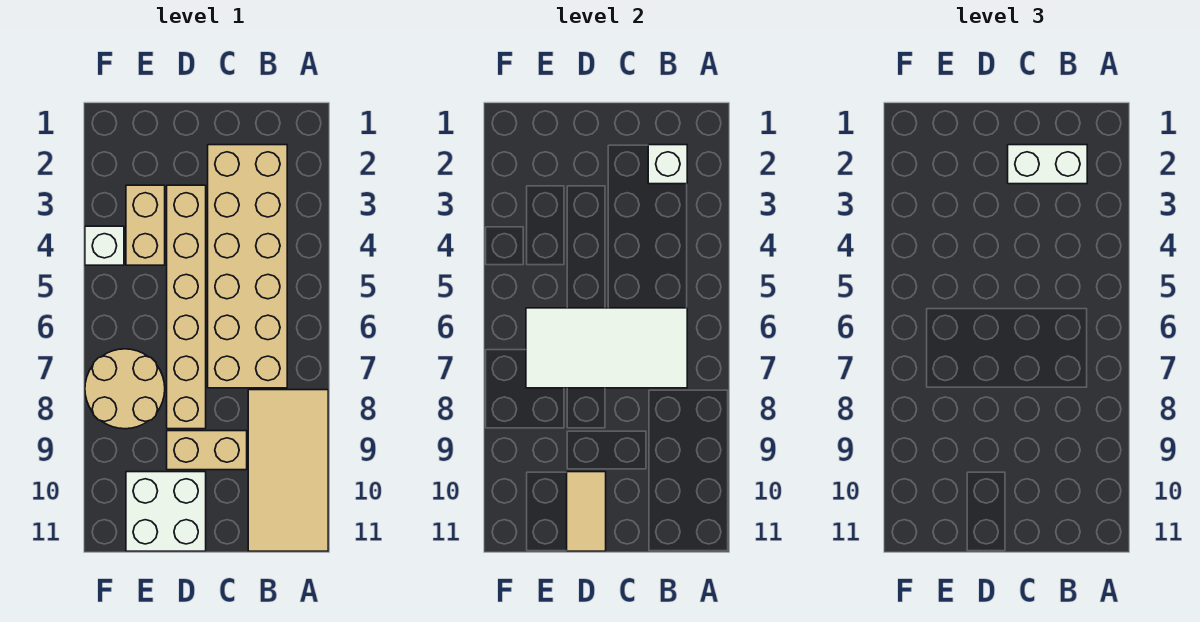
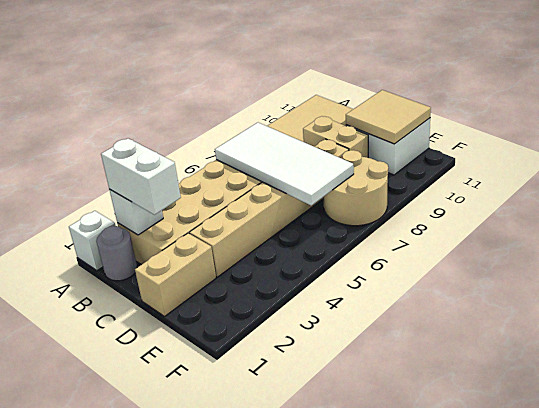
none -> grey 1x1 round brick [96,226,137,281]
tan 1x2 tile [567,472,606,551] -> tan 2x2 tile [346,90,431,144]
tan 1x2 brick [126,185,165,265] -> tan 1x2 brick moved to [135,233,216,316]
white 1x1 brick [85,226,124,265] -> white 1x1 brick moved to [69,211,116,271]

